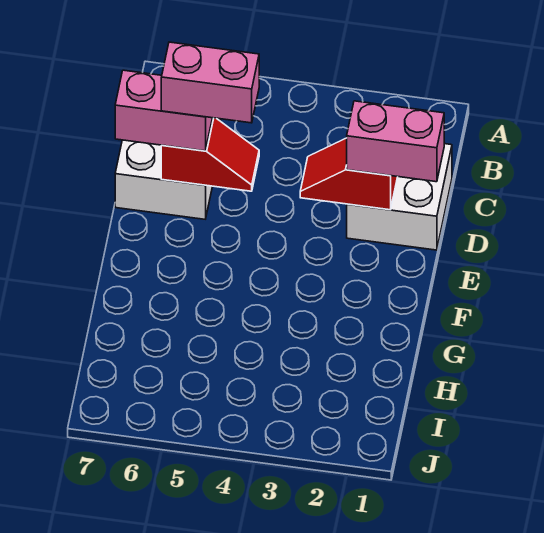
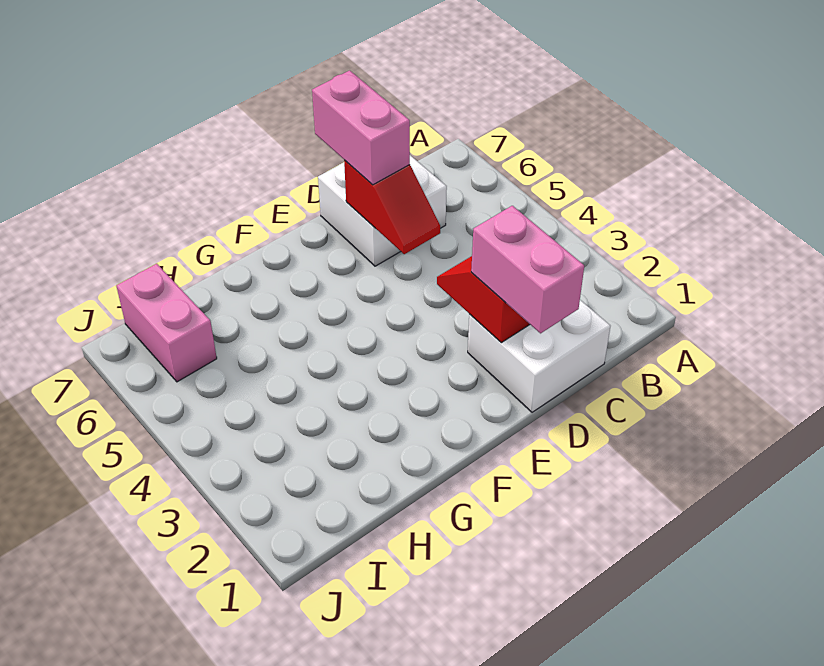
pink 1x2 brick [161,42,259,123] -> pink 1x2 brick moved to [116,264,217,382]

